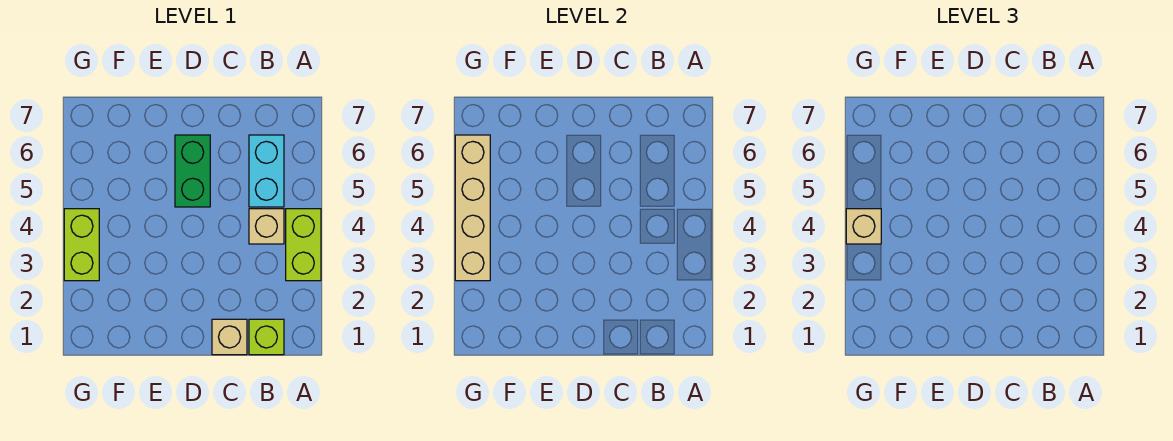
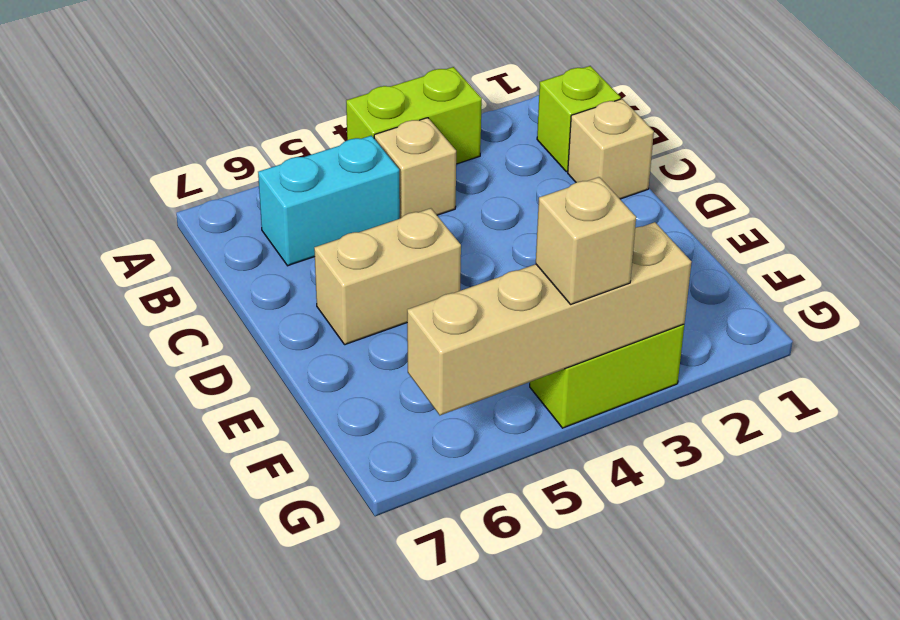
green 1x2 brick [175,135,210,207] -> tan 1x2 brick [314,208,461,345]

